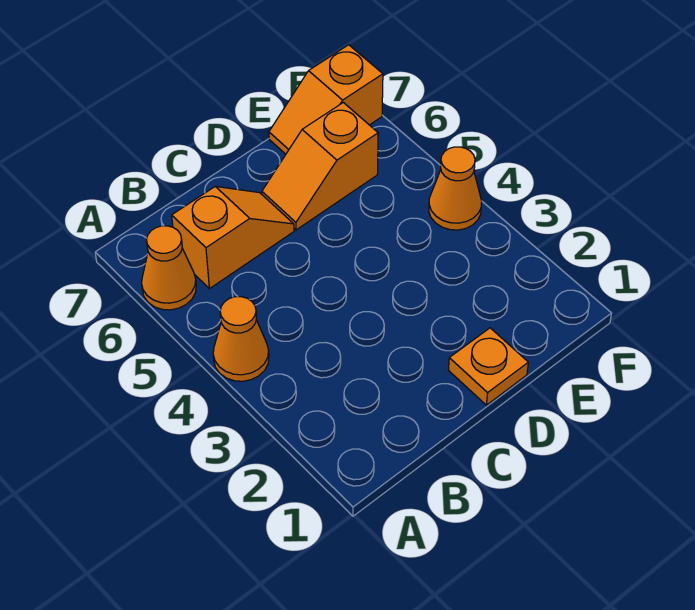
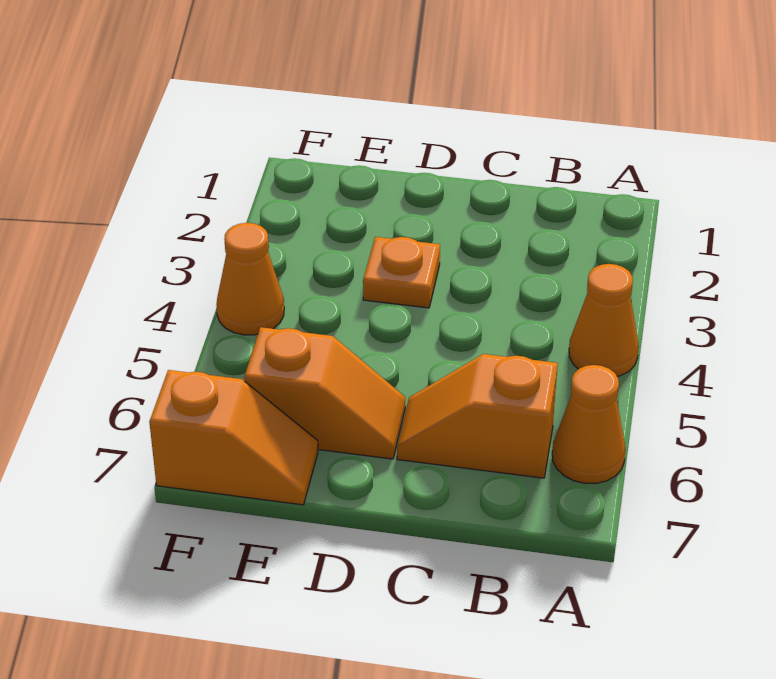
orange 1x1 plate [449,328,528,405] -> orange 1x1 plate moved to [363,237,440,308]

